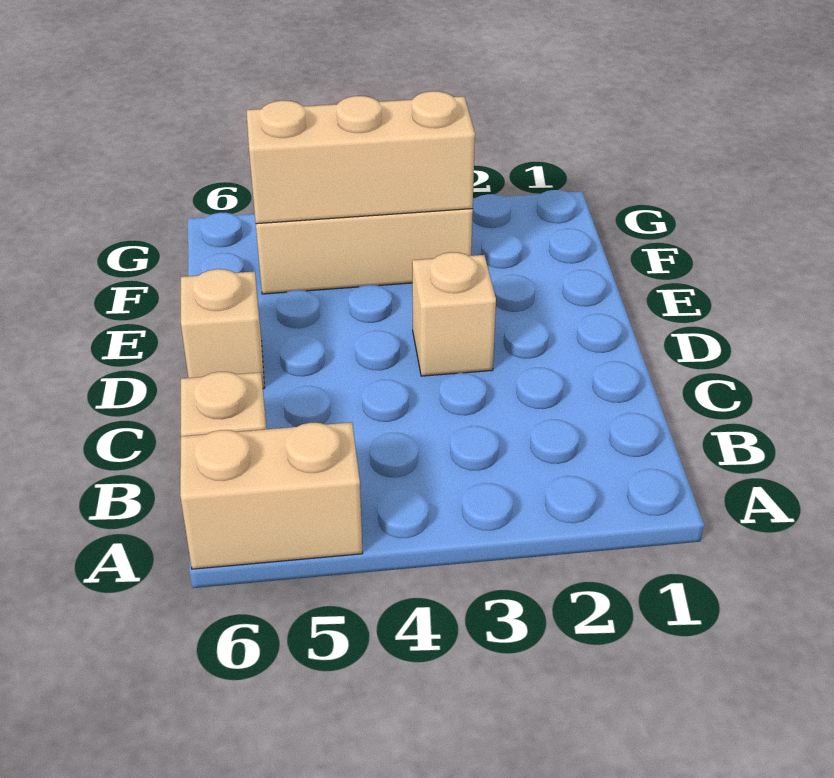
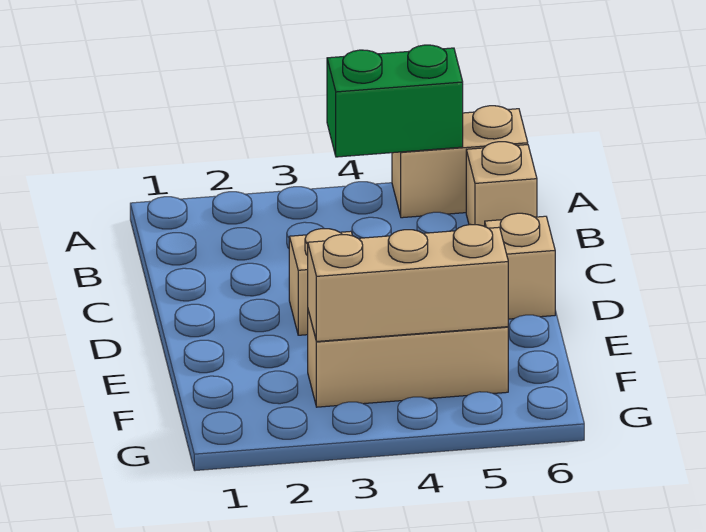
none -> green 1x2 brick [327,45,463,157]

